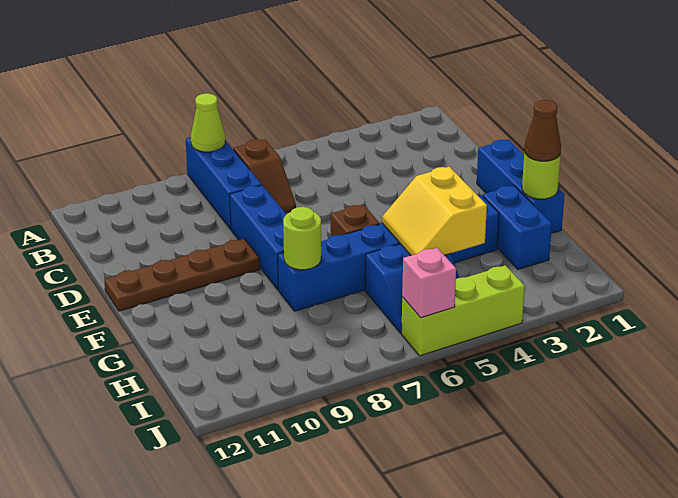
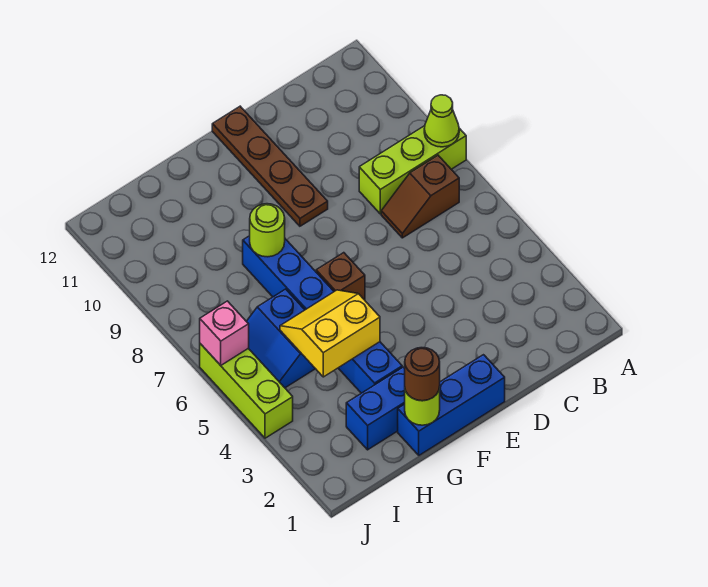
blue 1x3 brick [186,137,262,229] -> lime 1x3 brick [359,126,466,214]
blue 1x3 brick [230,185,287,290] -> none
brown 1x1 cone [524,100,561,161] -> brown 1x1 round brick [405,348,440,401]

